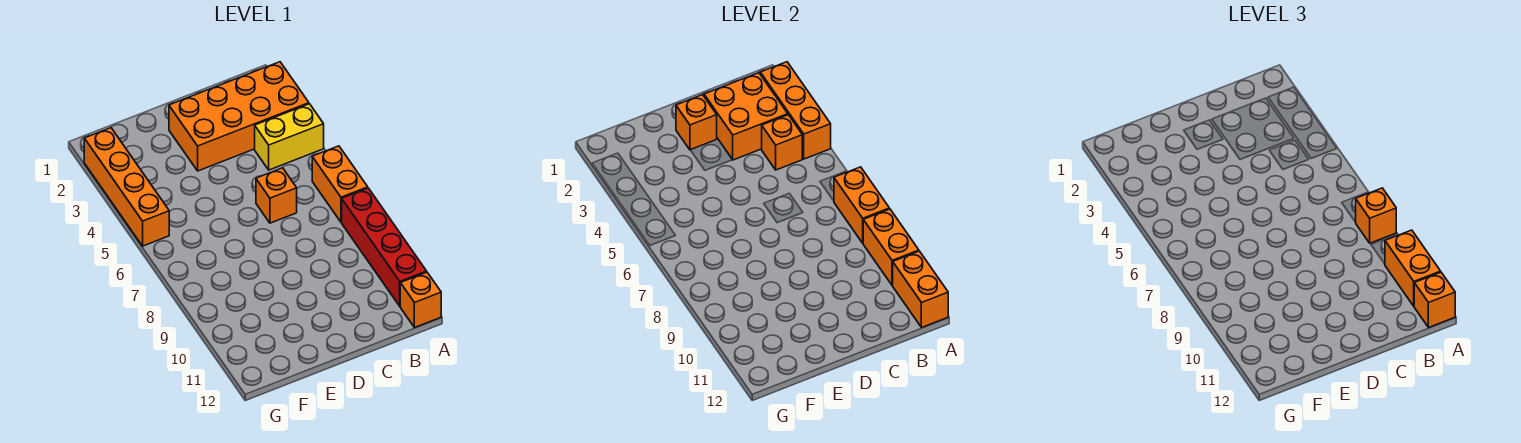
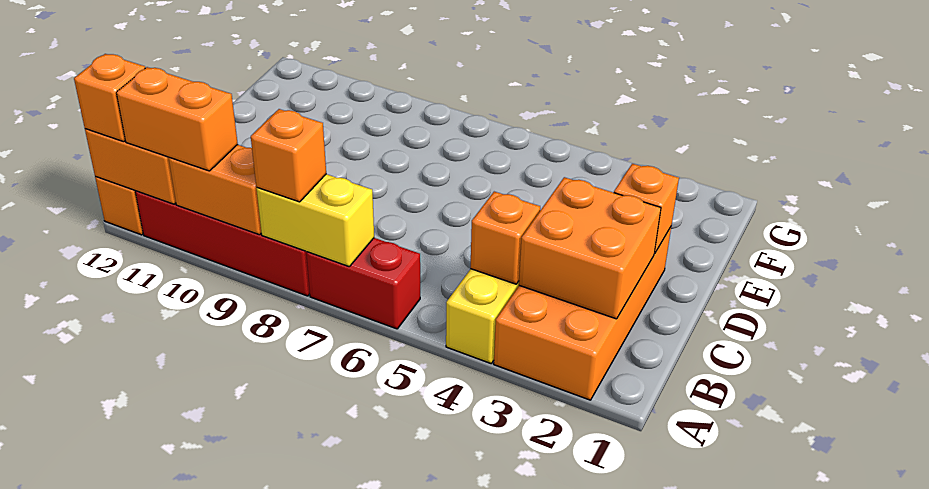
orange 1x3 brick [760,62,831,159] -> none
orange 1x2 brick [312,146,368,222] -> red 1x2 brick [306,238,420,329]
orange 1x2 brick [834,167,889,243] -> yellow 1x2 brick [256,174,374,267]
orange 1x1 brick [256,168,297,223] -> none
orange 1x4 brick [84,128,169,246] -> none

